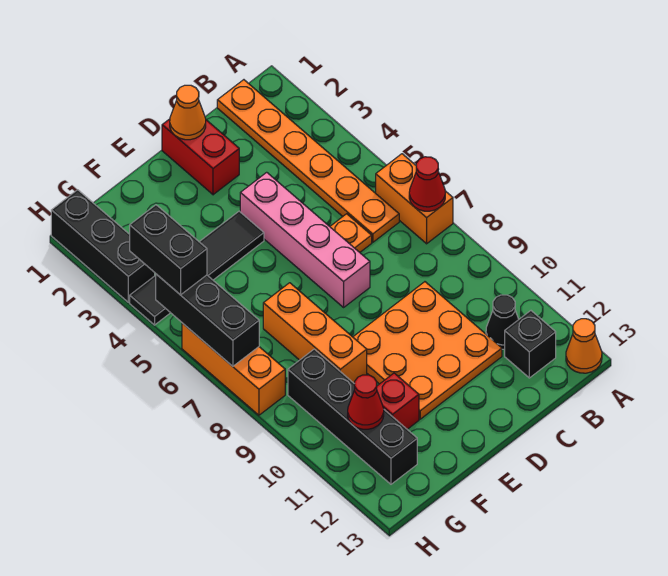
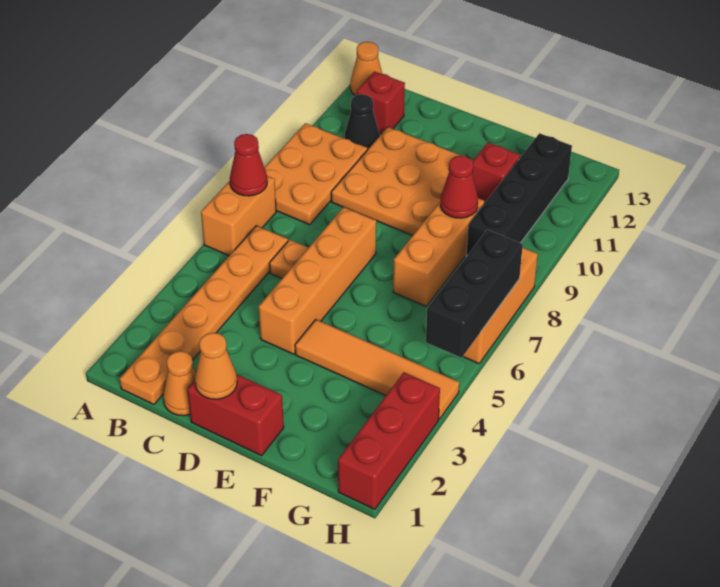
none -> orange 2x3 plate [264,123,367,225]
black 1x1 brick [505,311,556,378] -> red 1x1 brick [357,71,405,134]
none -> orange 1x1 cone [163,351,196,416]
red 1x2 brick [162,119,239,195] -> red 1x2 brick turned to [188,374,284,456]
pink 1x4 brick [240,172,370,307] -> orange 1x4 brick [259,207,376,354]
black 1x4 tile [130,211,264,325] -> orange 1x4 tile [295,320,459,419]
red 1x1 cone [348,375,384,429] -> red 1x1 cone moved to [440,156,478,218]
black 1x3 brick [51,190,155,302] -> red 1x3 brick [338,372,440,509]
black 1x2 brick [130,205,207,295] -> none

